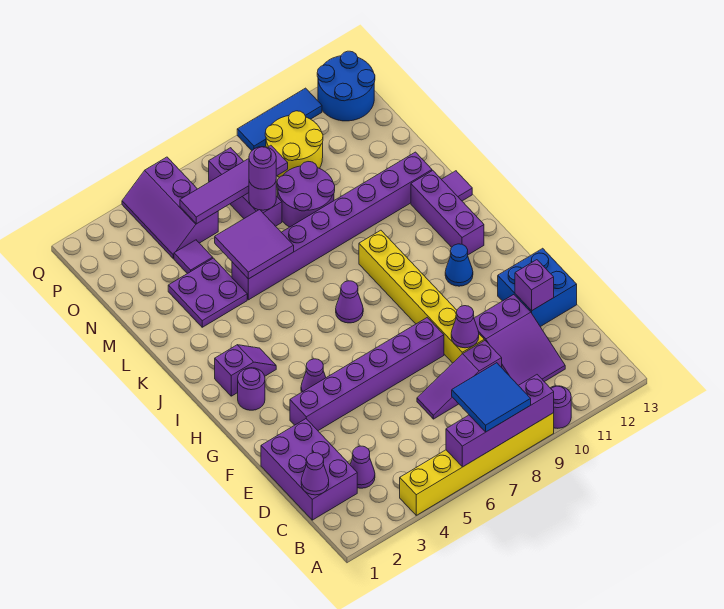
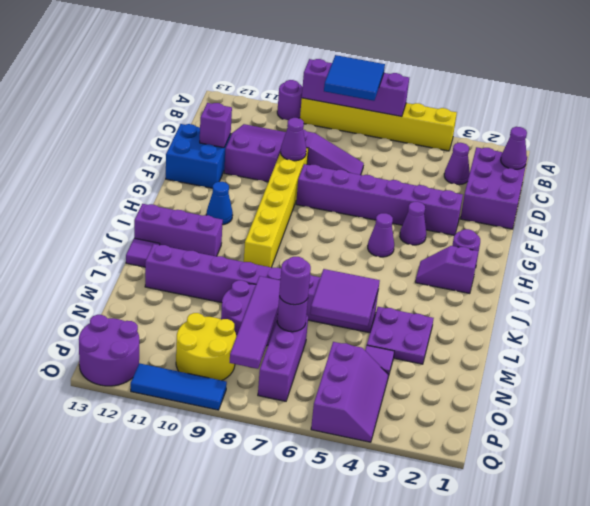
purple 1x1 cone [336,281,363,323] -> purple 1x1 cone moved to [368,213,394,257]
purple 1x3 brick [411,171,484,255] -> purple 1x3 brick turned to [134,204,223,256]
purple 1x4 tile [180,145,288,224] -> purple 1x4 tile turned to [230,276,280,369]
blue 2x2 round brick [317,51,375,121] -> purple 2x2 round brick [79,315,139,386]

